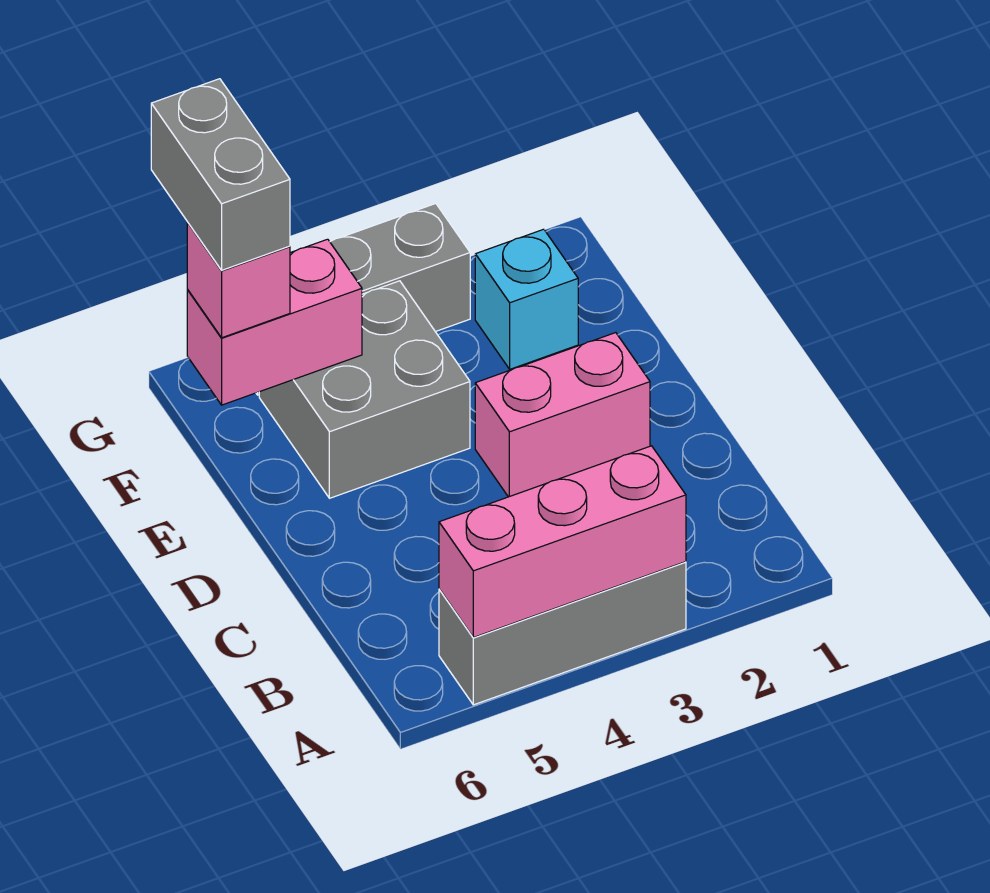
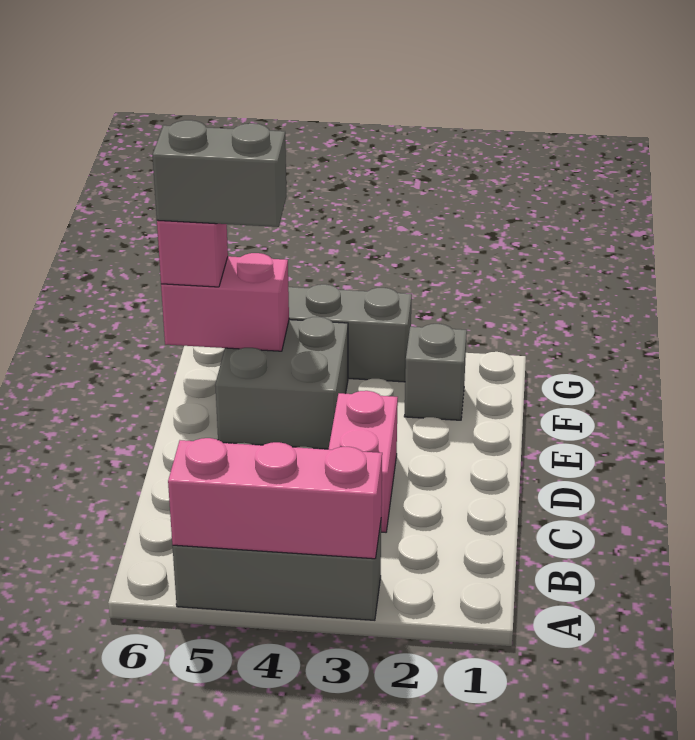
pink 1x2 brick [475,333,650,497] -> pink 1x2 brick turned to [329,391,398,532]
cyan 1x1 brick [475,229,578,369] -> grey 1x1 brick [404,324,467,420]
grey 1x2 brick [151,79,290,270] -> grey 1x2 brick turned to [153,120,286,227]

